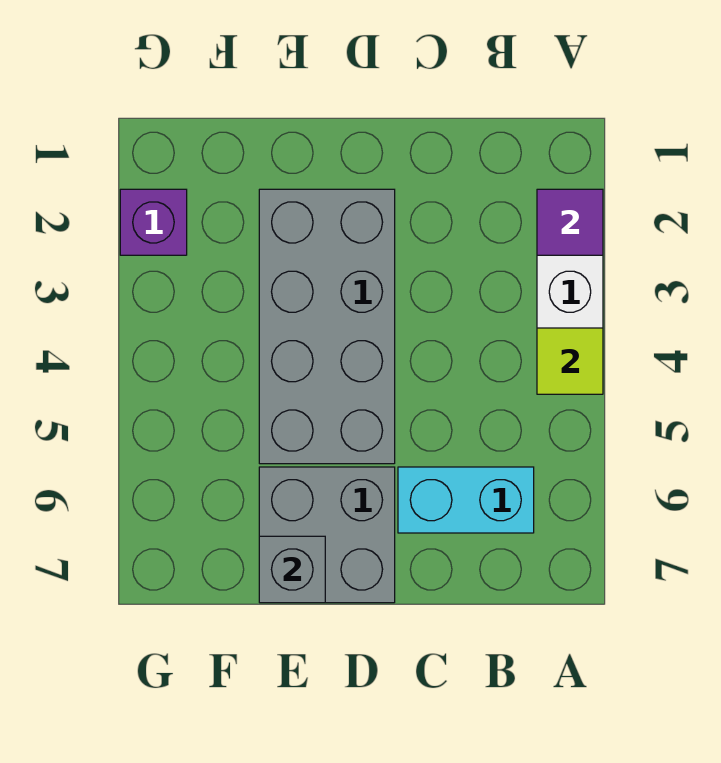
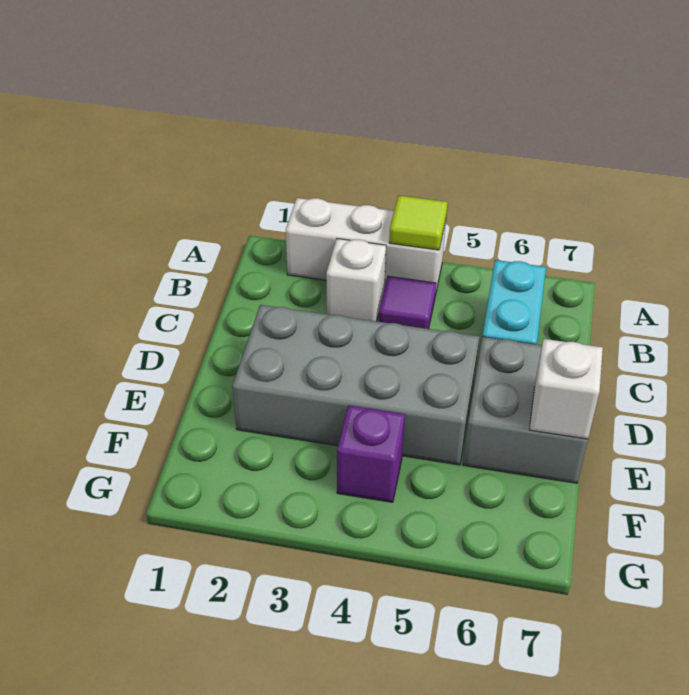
purple 1x1 tile [537,189,603,255] -> purple 1x1 tile moved to [378,276,436,329]
none -> white 1x1 brick [326,239,386,321]
grey 1x1 brick [259,536,325,603] -> white 1x1 brick [529,339,603,439]
purple 1x1 brick [120,189,187,255] -> purple 1x1 brick moved to [337,405,405,502]

